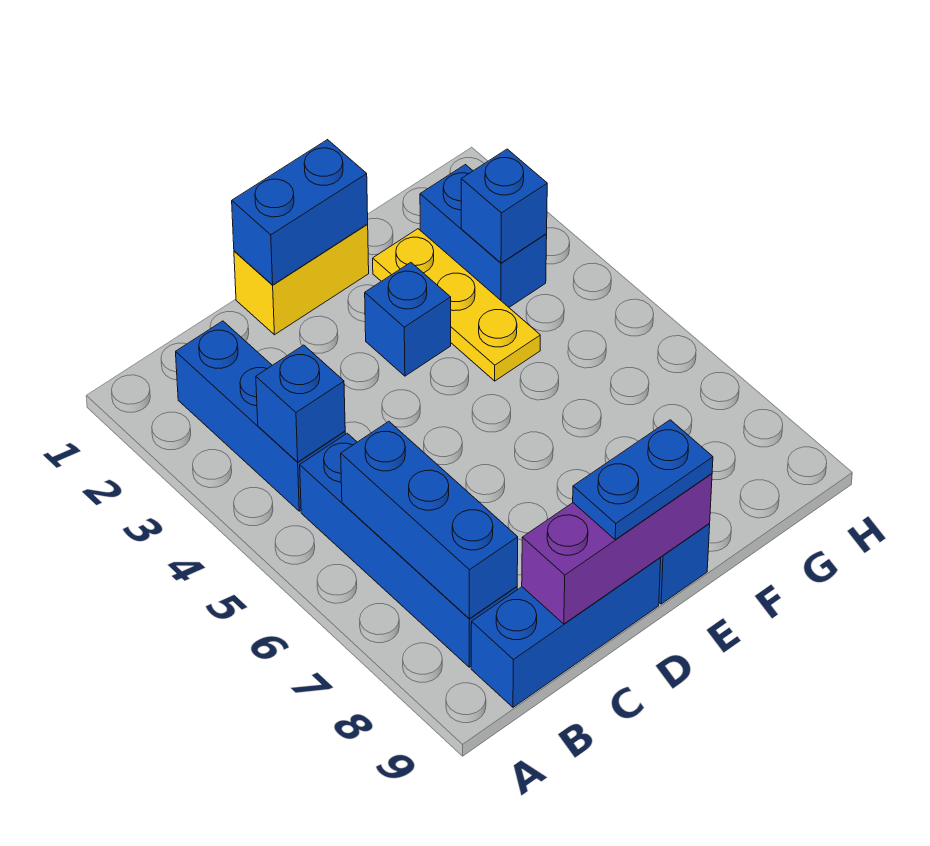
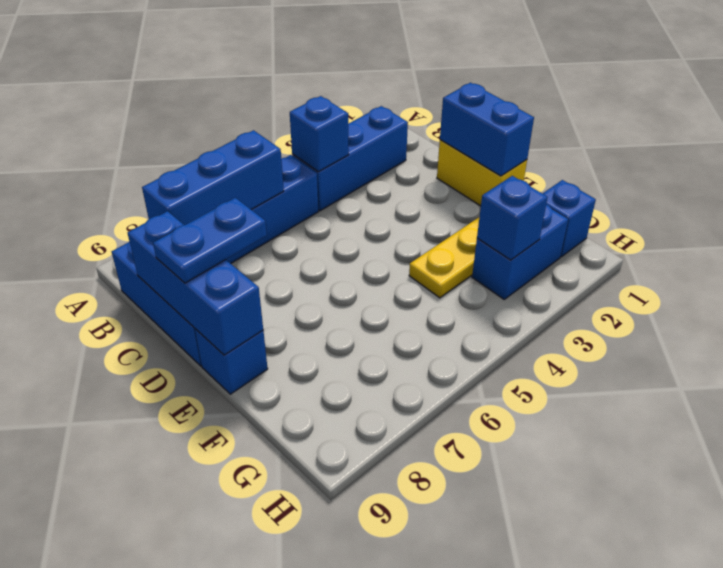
purple 1x3 brick [522,474,712,624] -> blue 1x3 brick [128,211,263,355]
blue 1x2 plate [573,420,713,540] -> blue 1x2 plate turned to [153,198,267,283]
blue 1x1 brick [365,263,451,376] -> blue 1x1 brick moved to [543,180,596,257]

